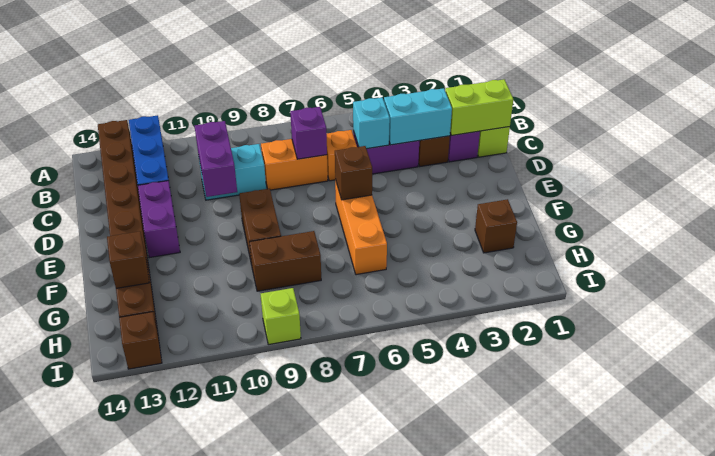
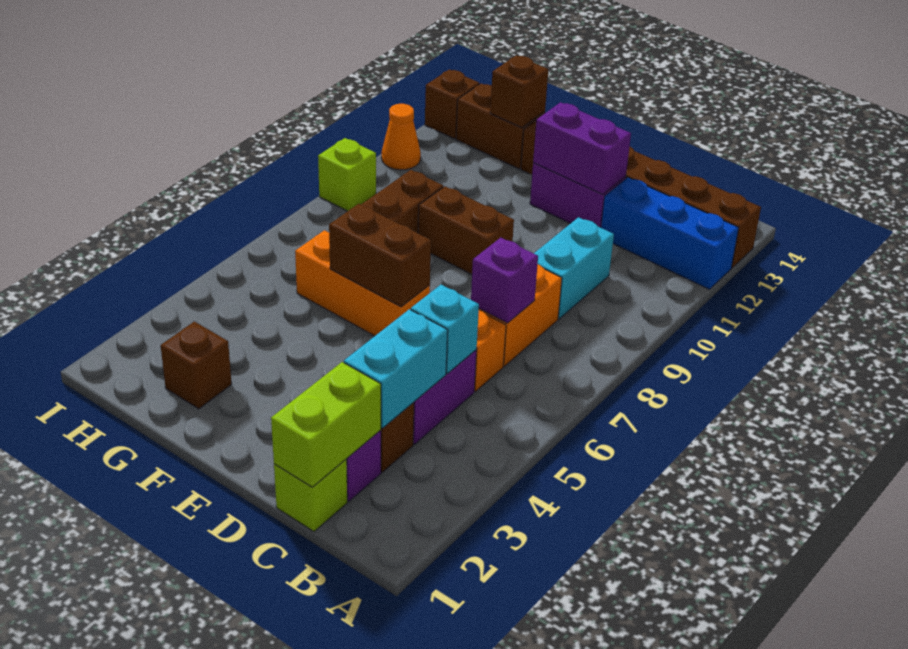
purple 1x2 brick [195,121,237,197] -> purple 1x2 brick moved to [533,102,631,195]
brown 1x1 brick [335,146,372,200] -> brown 1x2 brick [329,204,431,307]
none -> orange 1x1 cone [382,104,421,170]

